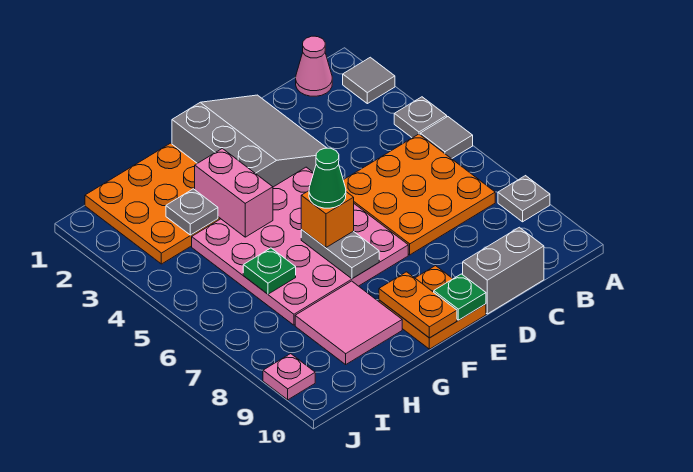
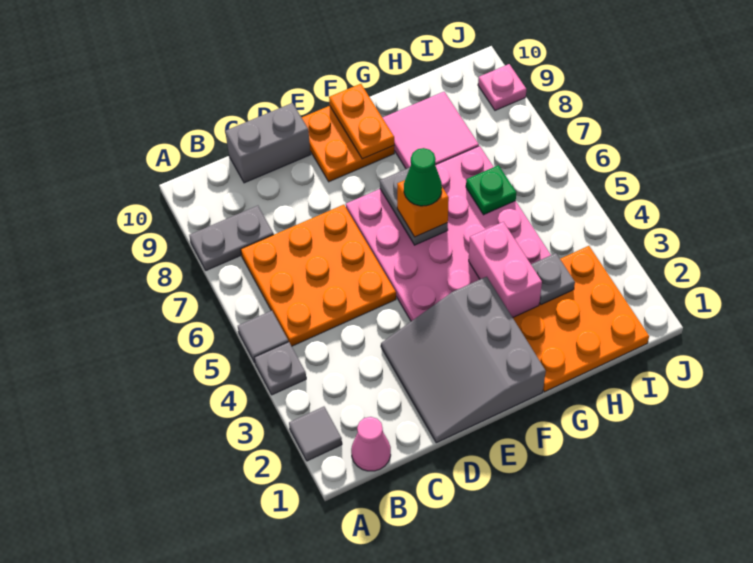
grey 1x1 plate [498,176,550,222] -> grey 1x2 plate [189,206,274,270]
green 1x1 plate [434,274,486,320] -> none

